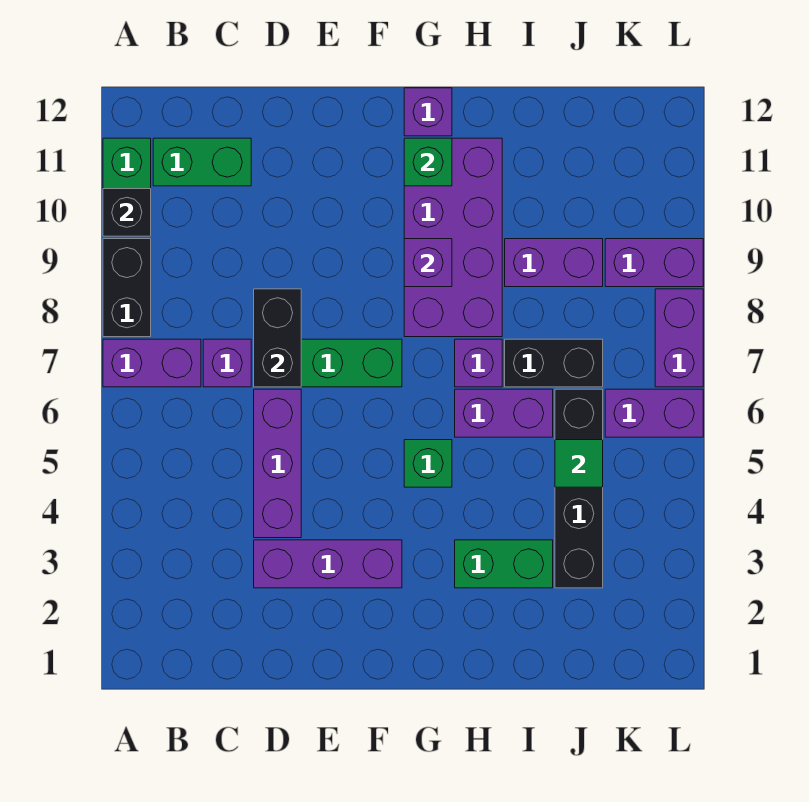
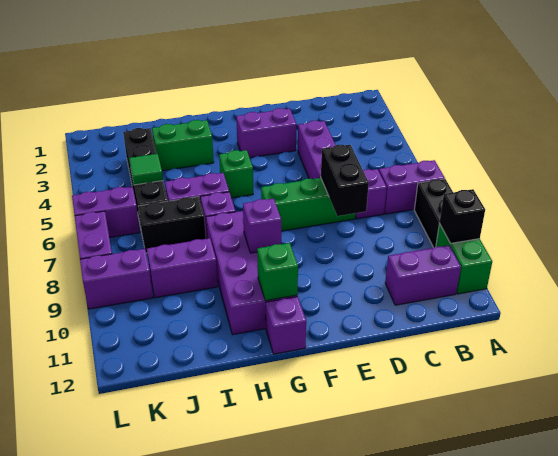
green 1x2 brick [153,138,251,186] -> purple 1x2 brick [385,245,461,305]
purple 1x3 brick [254,540,402,588] -> purple 1x2 brick [236,108,296,158]

